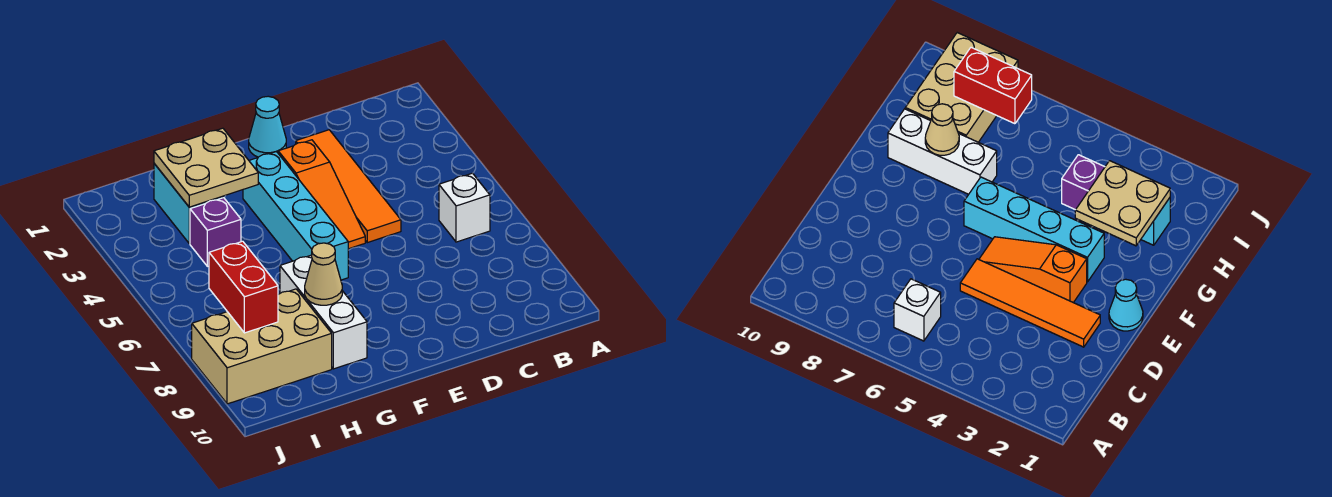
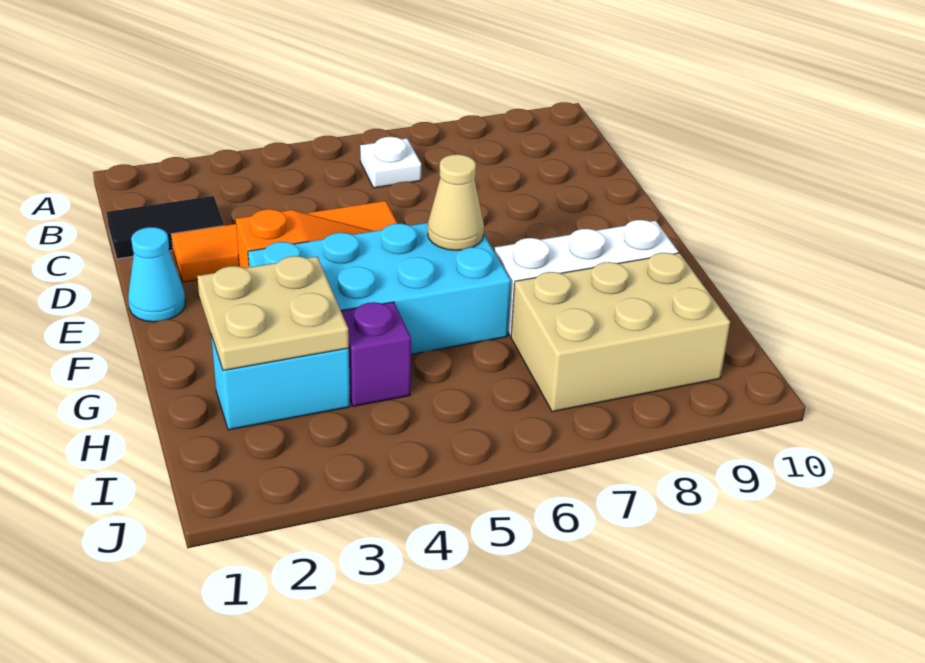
white 1x1 brick [439,173,490,242] -> white 1x1 plate [360,137,421,188]
none -> black 1x2 tile [107,196,224,259]
cyan 1x4 brick [243,151,348,280] -> cyan 2x4 brick [248,223,511,354]
tan 1x1 cone [305,243,342,305] -> tan 1x1 cone moved to [428,154,484,250]
tan 2x3 brick [192,289,332,404] -> tan 2x3 brick turned to [511,253,730,412]
red 1x2 brick [209,241,278,333] -> none

